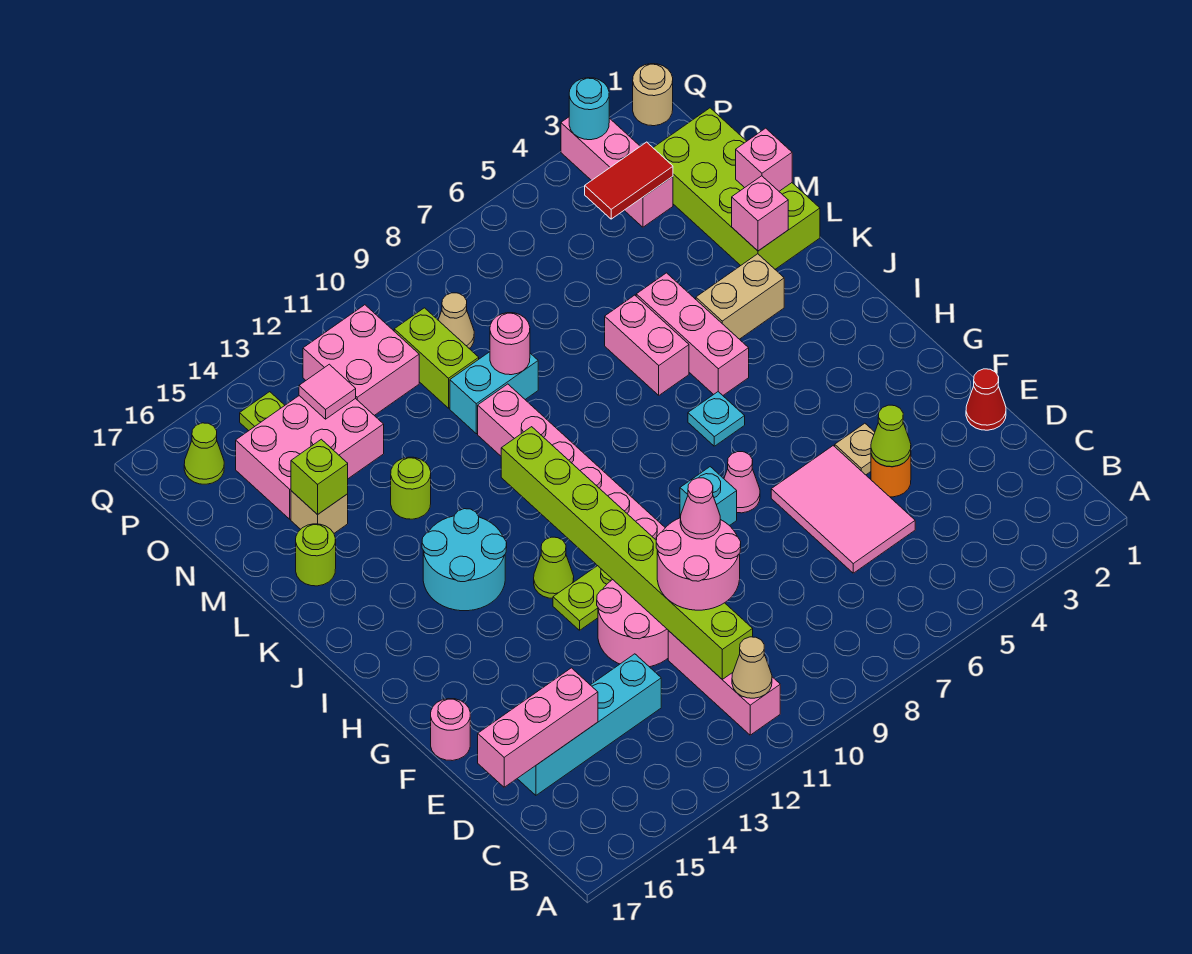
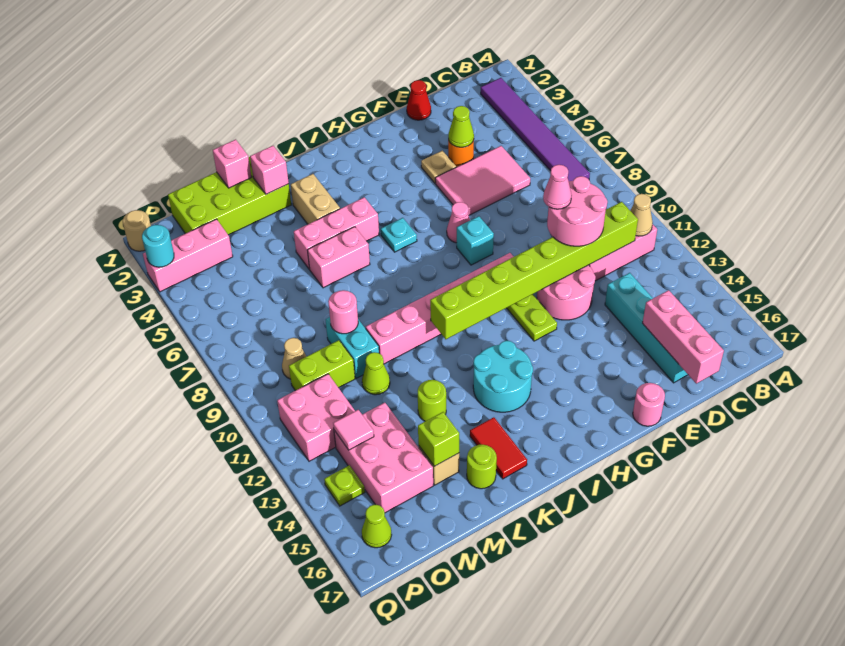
none -> purple 1x6 tile [481,78,590,181]
lime 1x1 cone [534,537,574,598] -> lime 1x1 cone moved to [362,352,390,395]
red 1x2 tile [585,142,673,219] -> red 1x2 tile moved to [470,417,527,479]

